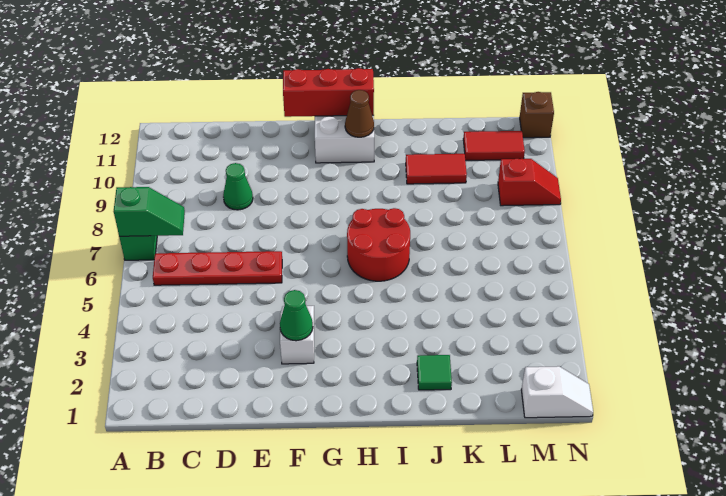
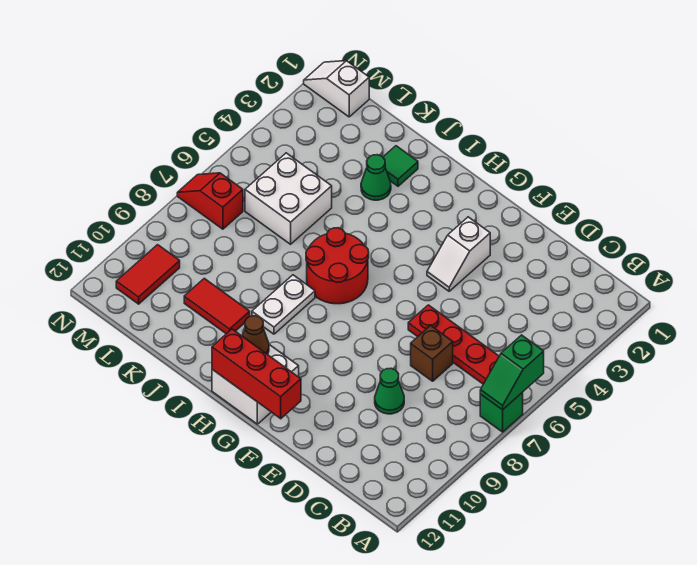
green 1x2 slope [114,187,185,237] -> green 1x2 slope turned to [480,335,544,410]
green 1x1 cone [280,290,313,341] -> green 1x1 cone moved to [361,155,391,200]
none -> white 1x2 plate [252,275,315,334]
none -> white 2x2 brick [245,153,332,244]
red 1x2 tile [463,131,525,160] -> red 1x2 tile turned to [116,245,180,304]
red 1x2 slope [498,159,561,206] -> red 1x2 slope moved to [177,173,243,229]
brown 1x1 brick [520,92,554,138] -> brown 1x1 brick moved to [411,326,453,381]

